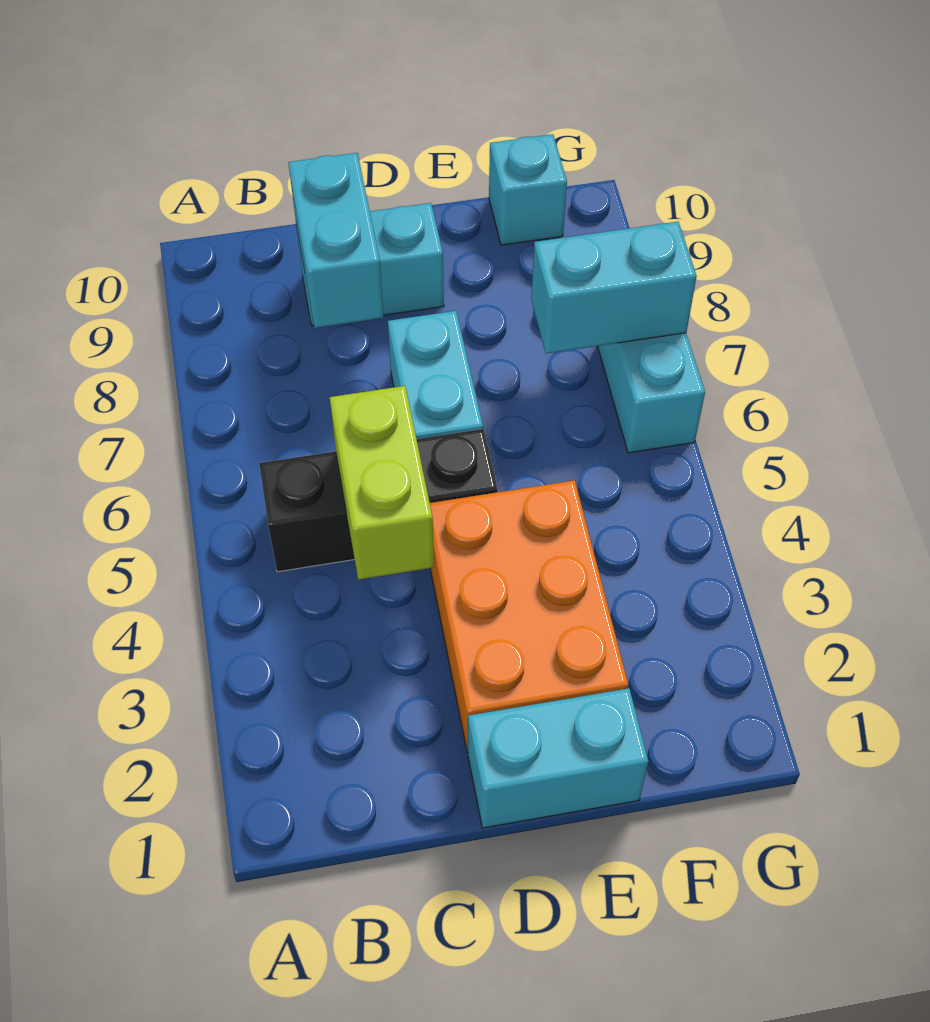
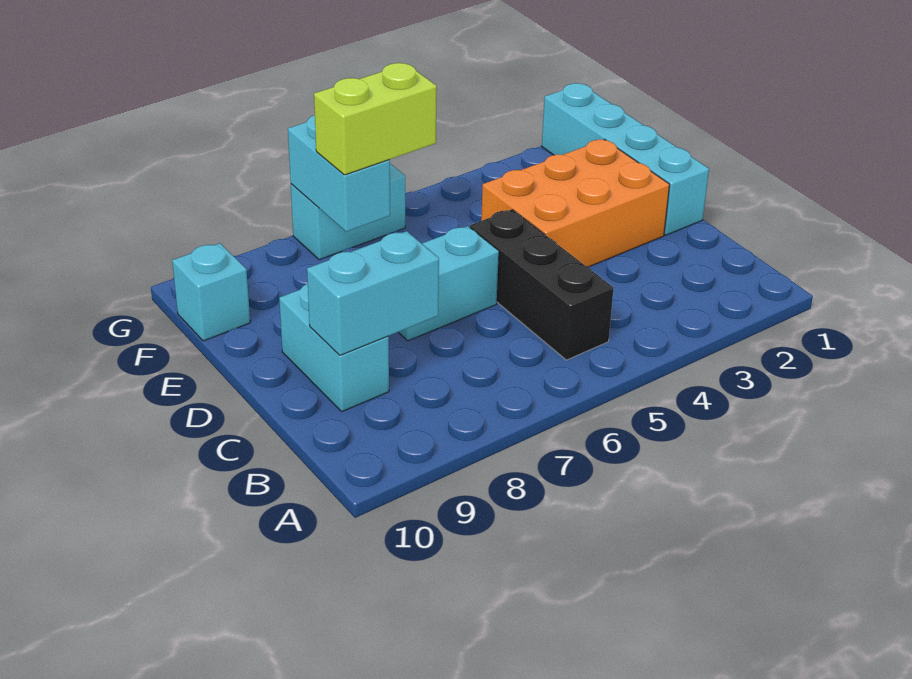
lime 1x2 brick [330,386,434,580] -> lime 1x2 brick moved to [314,63,437,175]
cyan 1x2 brick [468,688,648,828] -> cyan 1x4 brick [542,83,709,235]

